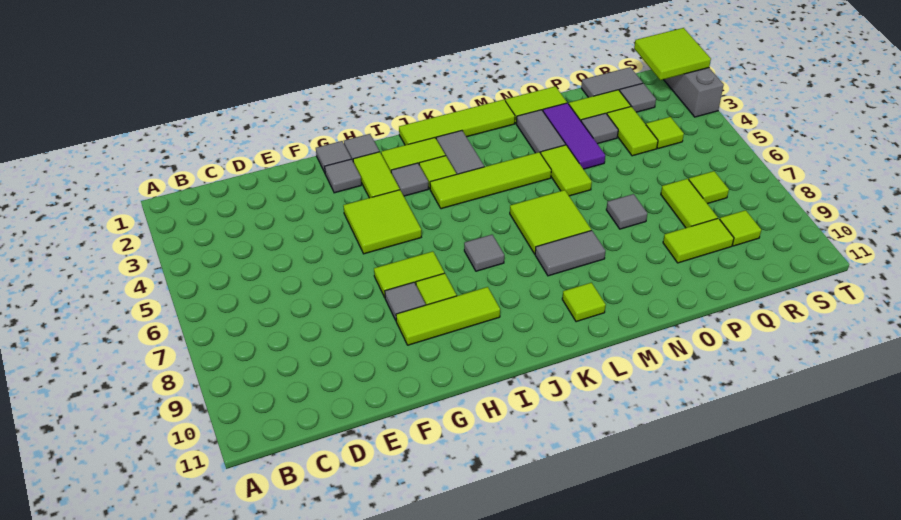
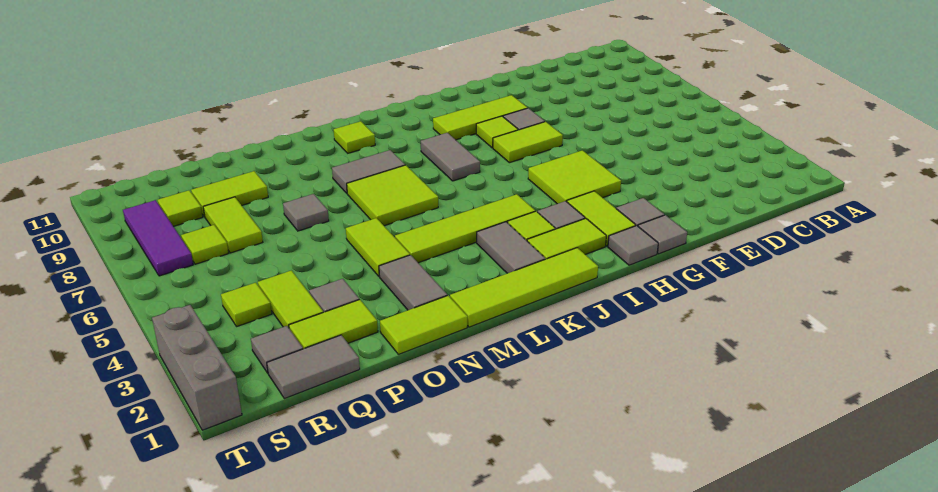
grey 1x1 tile [464,235,504,271] -> grey 1x2 tile [421,133,480,181]
purple 1x3 tile [543,103,605,169] -> purple 1x3 tile moved to [123,200,193,276]
lime 2x2 tile [634,28,711,80] -> none

